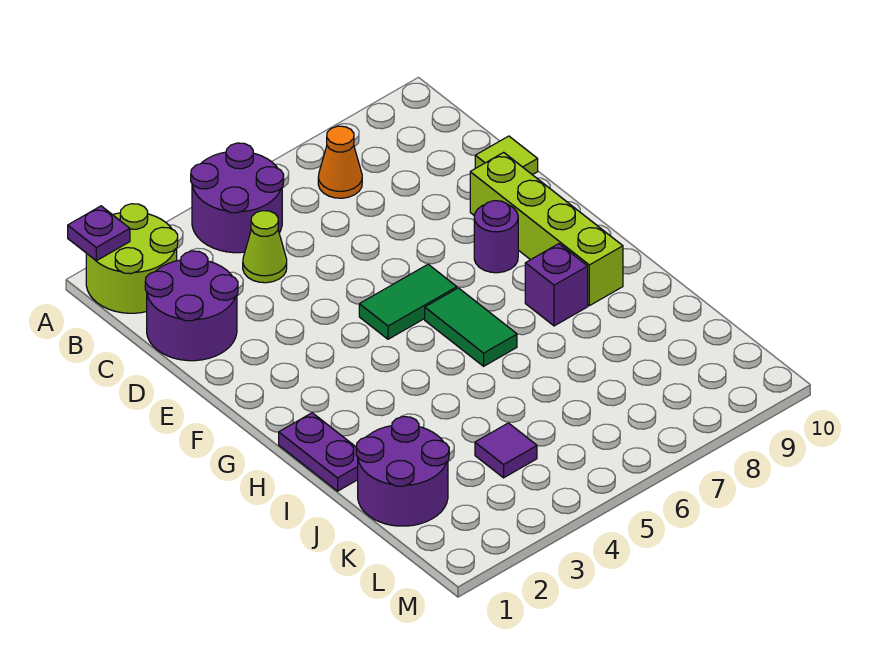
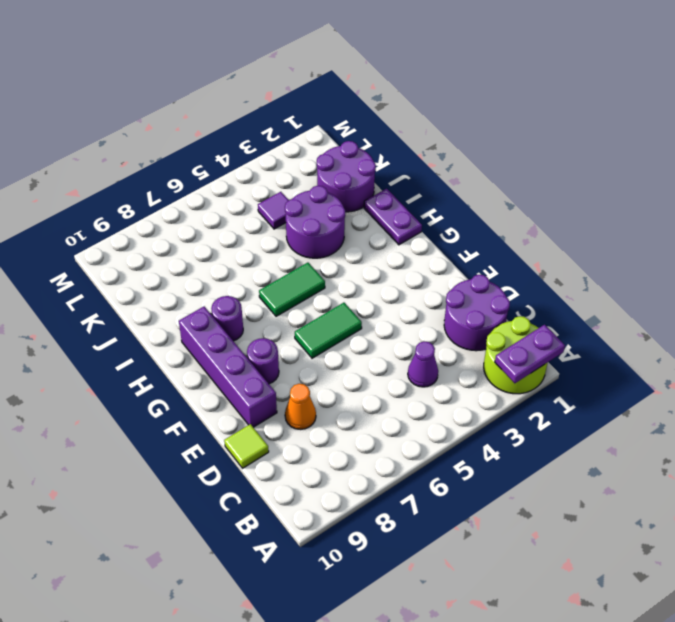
purple 1x1 plate [68,206,130,261] -> purple 1x2 plate [495,325,565,383]
purple 2x2 round brick [191,143,284,253] -> purple 2x2 round brick moved to [285,186,345,258]
orange 1x1 cone [318,126,362,198] -> orange 1x1 cone moved to [285,384,316,429]
lime 1x1 cone [243,211,287,283] -> purple 1x1 cone [408,342,438,387]
lime 1x4 brick [470,152,623,306] -> purple 1x4 brick [179,307,277,427]
green 1x2 tile [425,288,517,366] -> green 1x2 tile turned to [259,263,325,316]
purple 1x1 brick [525,244,588,326] -> purple 1x1 round brick [211,296,243,341]

